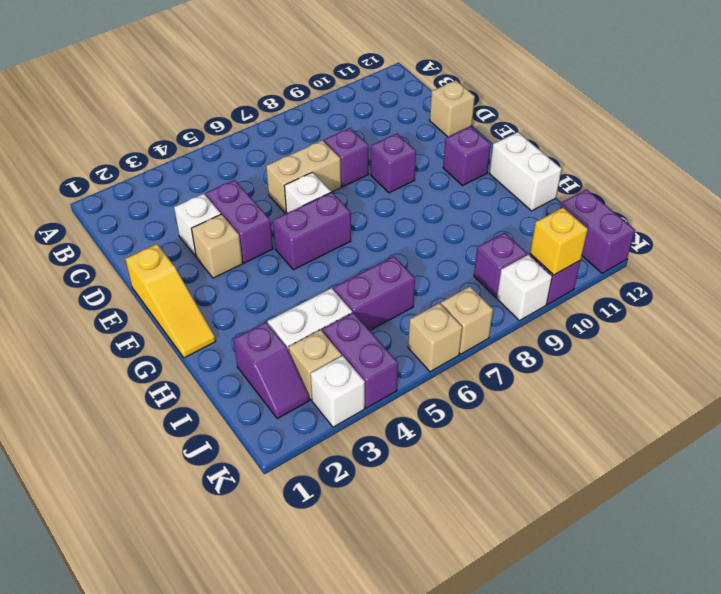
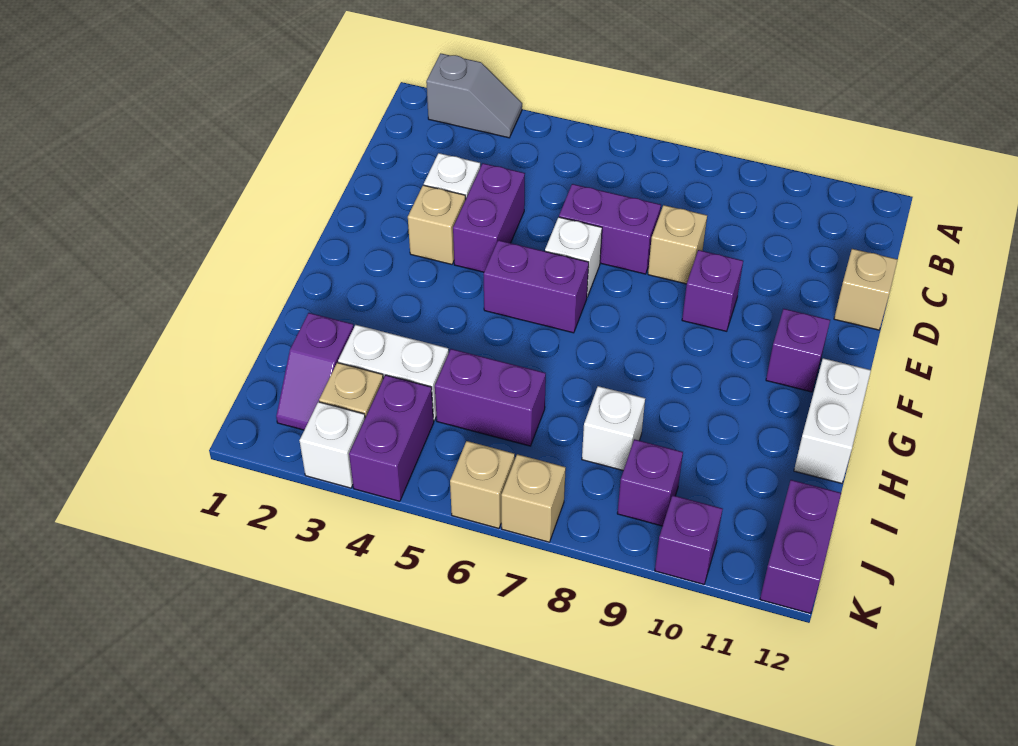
none -> grey 1x2 slope [426,53,522,138]
tan 1x2 brick [266,140,341,214] -> purple 1x2 brick [559,184,661,274]
purple 1x1 brick [324,128,369,187] -> tan 1x1 brick [648,205,707,284]
yellow 1x3 slope [125,244,216,358] -> none
white 1x1 brick [497,255,552,321] -> white 1x1 brick moved to [582,386,645,471]
yellow 1x1 brick [530,208,588,275] -> none

